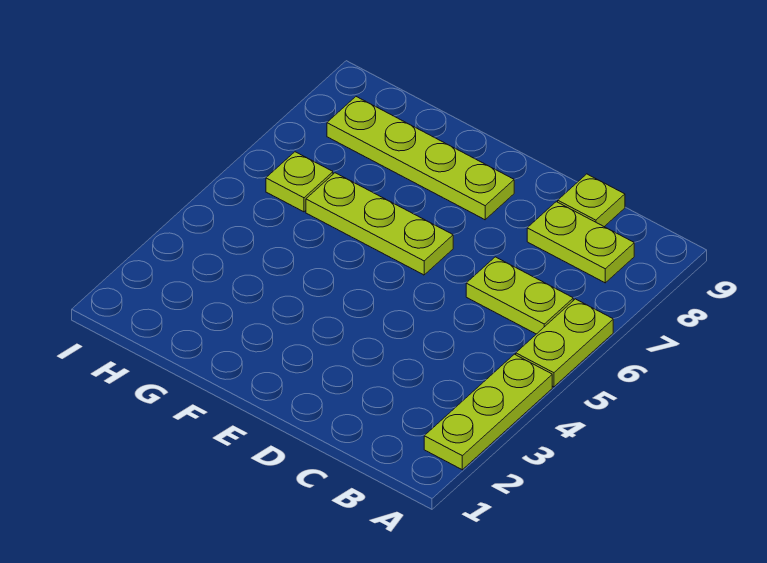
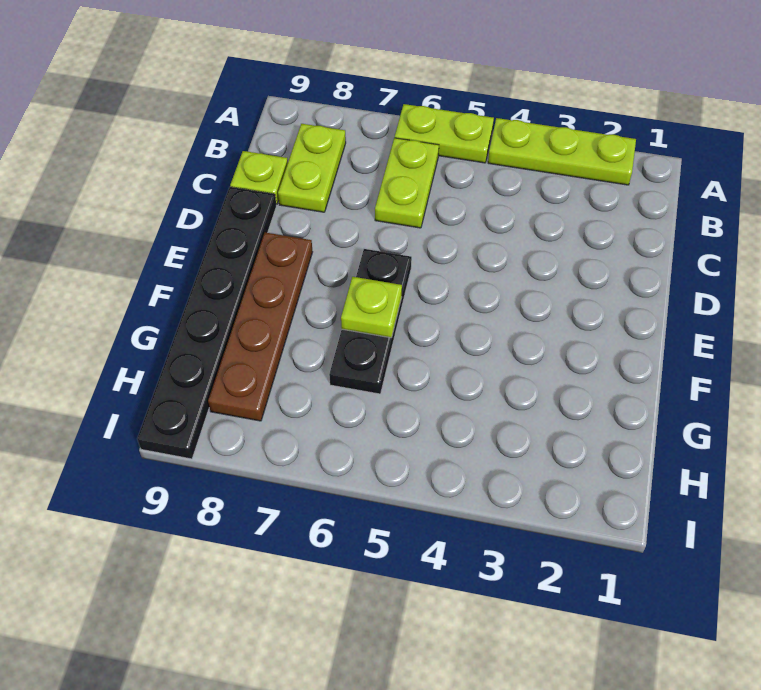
none -> black 1x6 plate [137,187,276,459]
lime 1x3 plate [306,173,453,275] -> black 1x3 plate [329,249,412,394]
lime 1x4 plate [327,97,514,220] -> brown 1x4 plate [208,232,312,421]
lime 1x1 plate [266,152,333,212] -> lime 1x1 plate moved to [341,277,402,338]

